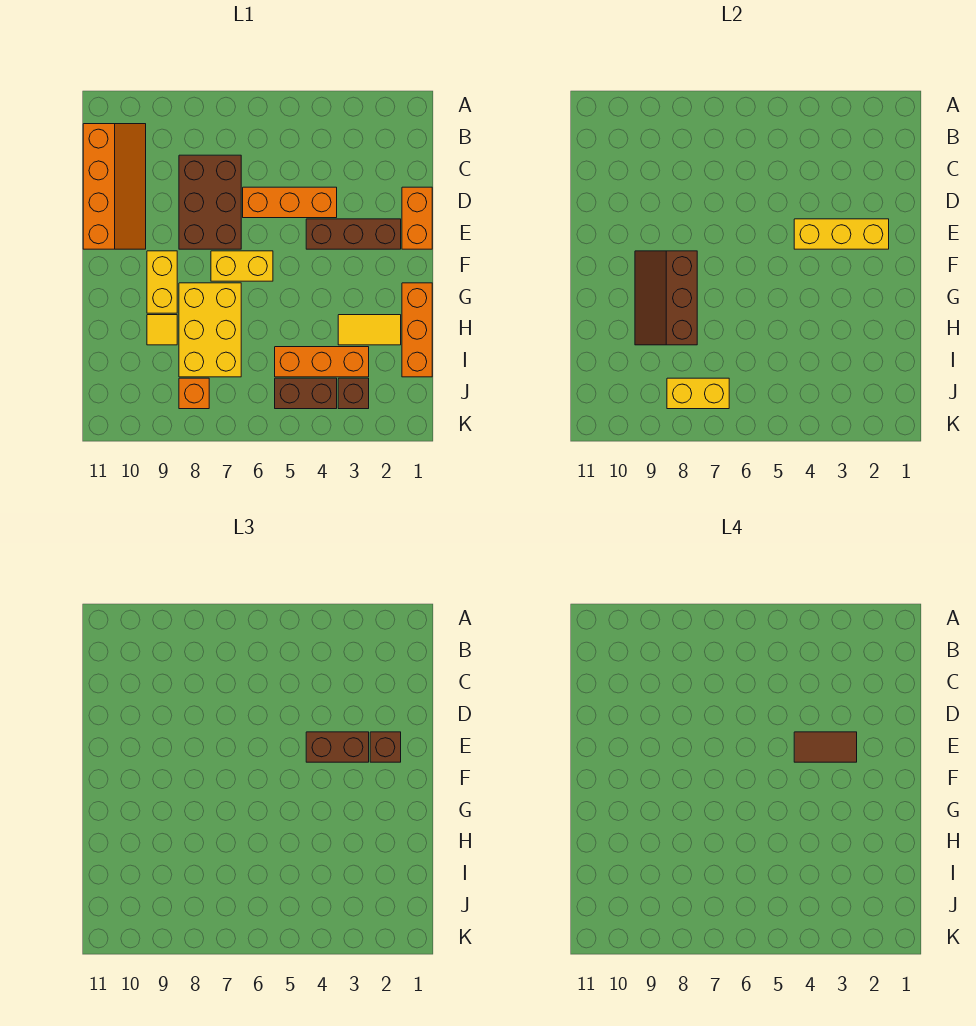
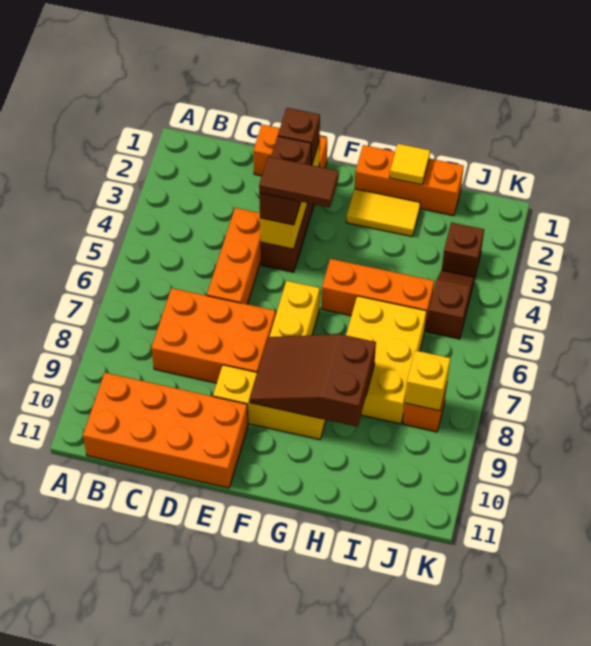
orange 2x4 slope [83,124,146,249] -> orange 2x4 brick [83,373,248,488]
brown 2x3 brick [179,155,241,249] -> orange 2x3 brick [151,288,276,383]
brown 1x2 tile [794,732,857,762] -> brown 1x2 tile turned to [259,156,339,208]
brown 2x3 slope [635,251,697,345] -> brown 2x3 slope turned to [249,334,376,427]
yellow 1x2 brick [147,251,177,313] -> yellow 1x3 brick [213,365,326,440]
yellow 2x3 brick [179,283,241,377] -> yellow 2x3 brick turned to [346,296,427,424]
yellow 1x2 tile [338,315,401,345] -> yellow 1x2 tile turned to [346,189,420,237]
yellow 1x1 tile [147,315,177,345] -> yellow 1x1 tile moved to [390,144,430,185]
orange 1x3 brick [275,347,369,377] -> orange 1x3 brick turned to [321,259,434,328]
brown 1x2 brick [275,378,337,409] -> brown 1x2 slope [426,270,475,339]
yellow 1x2 brick [667,378,729,409] -> yellow 1x1 brick [405,350,450,411]

